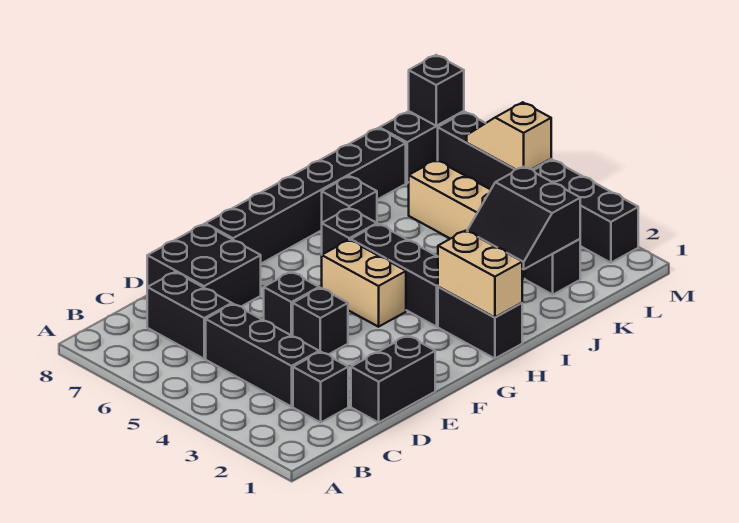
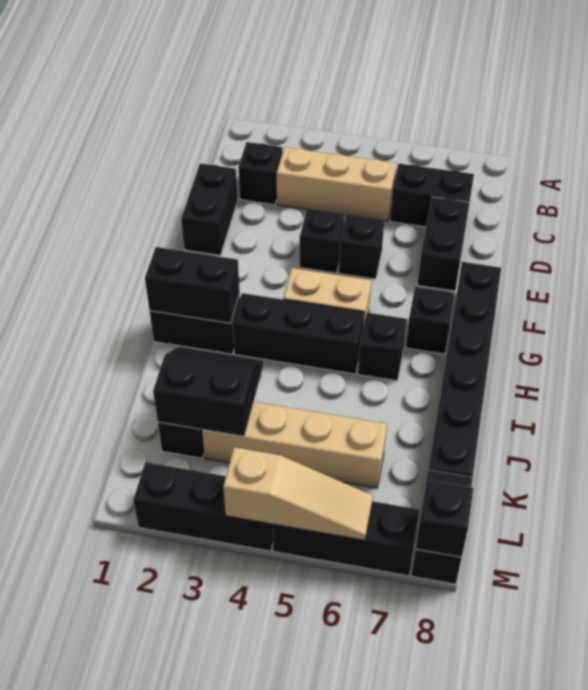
black 1x3 brick [206,304,319,407] -> tan 1x3 brick [277,147,396,221]
black 2x2 brick [147,224,261,307] -> black 1x2 brick [417,197,470,291]
tan 1x2 brick [438,231,522,318] -> black 1x2 brick [145,247,240,323]
black 1x1 brick [322,176,377,223] -> black 1x1 brick moved to [406,287,455,354]
tan 1x2 slope [467,102,551,169] -> tan 1x3 slope [223,447,373,540]

